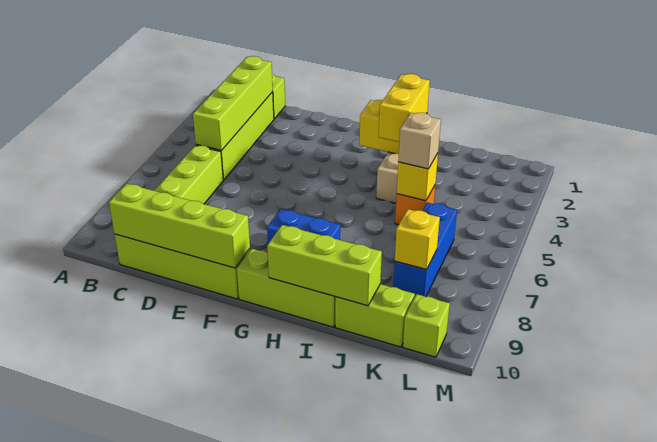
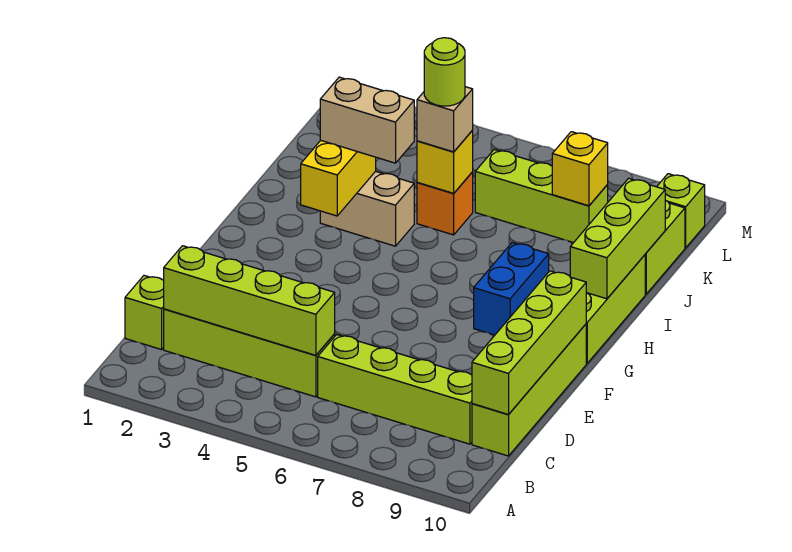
yellow 1x2 brick [379,74,430,142] -> tan 1x2 brick [320,77,414,163]
none -> lime 1x1 round brick [424,38,465,106]
blue 1x3 brick [393,202,457,297] -> lime 1x3 brick [475,149,608,243]

